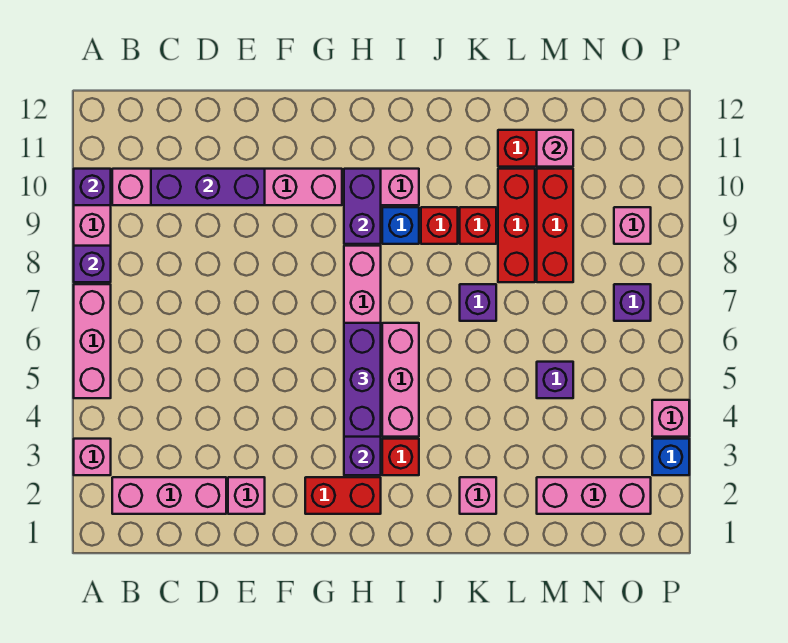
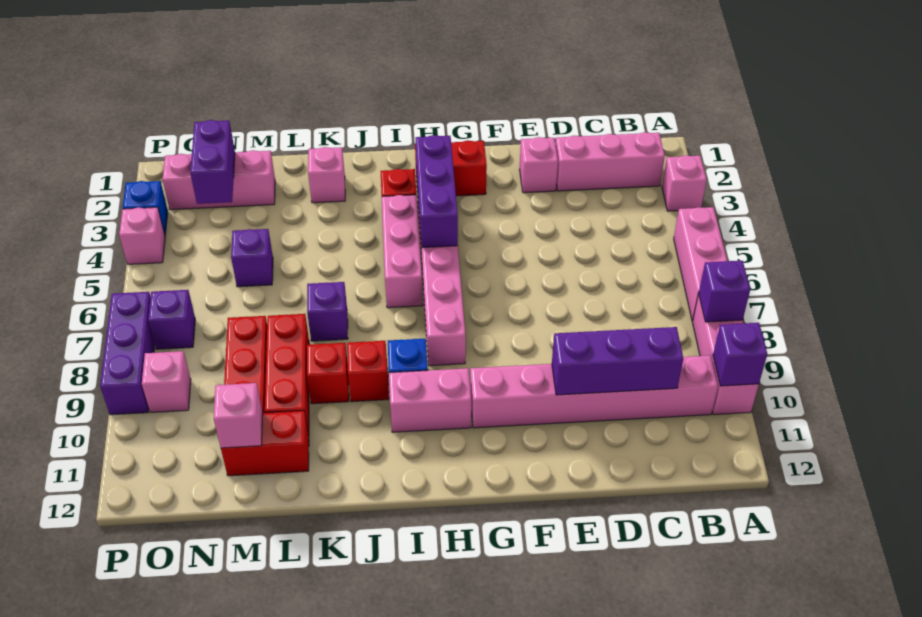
purple 1x3 brick [344,323,381,437] -> purple 1x3 brick moved to [100,292,155,415]
purple 1x2 brick [344,169,381,244] -> purple 1x2 brick moved to [190,120,235,204]

